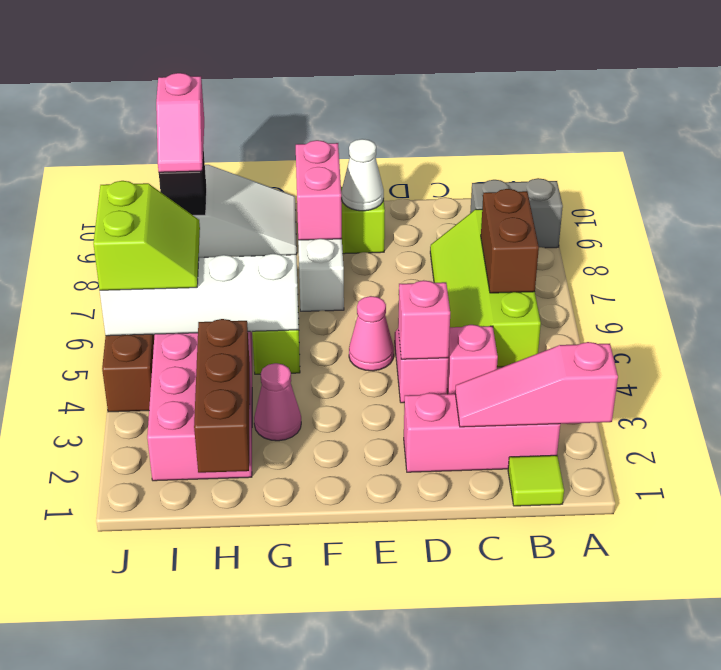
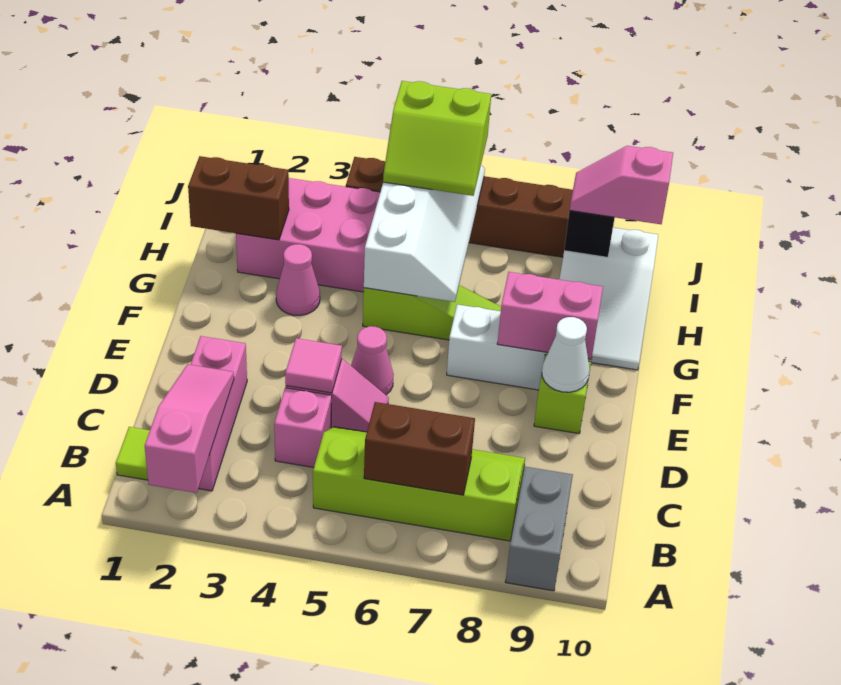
pink 1x1 brick [398,280,450,359] -> pink 1x1 tile [285,338,342,393]
brown 1x3 brick [194,319,250,473] -> brown 1x2 brick [188,156,289,240]

